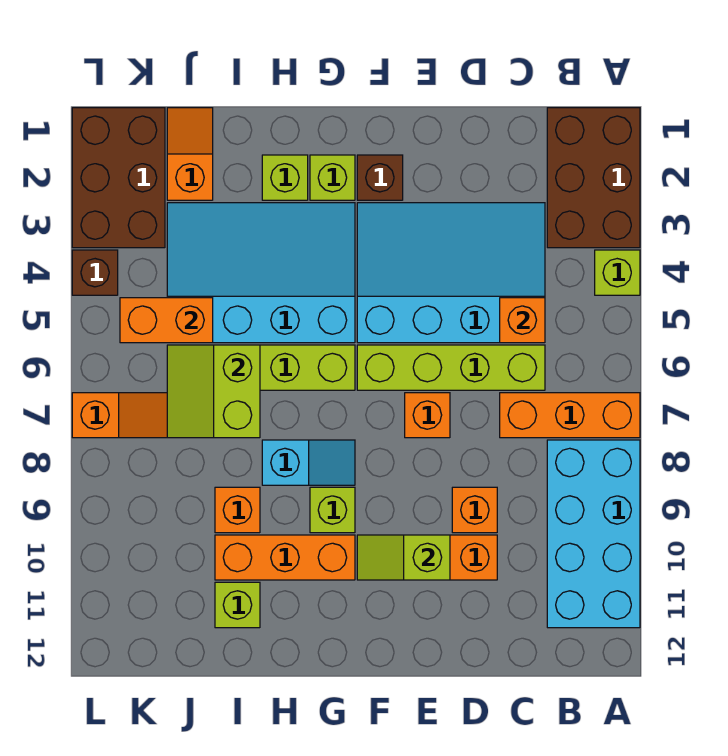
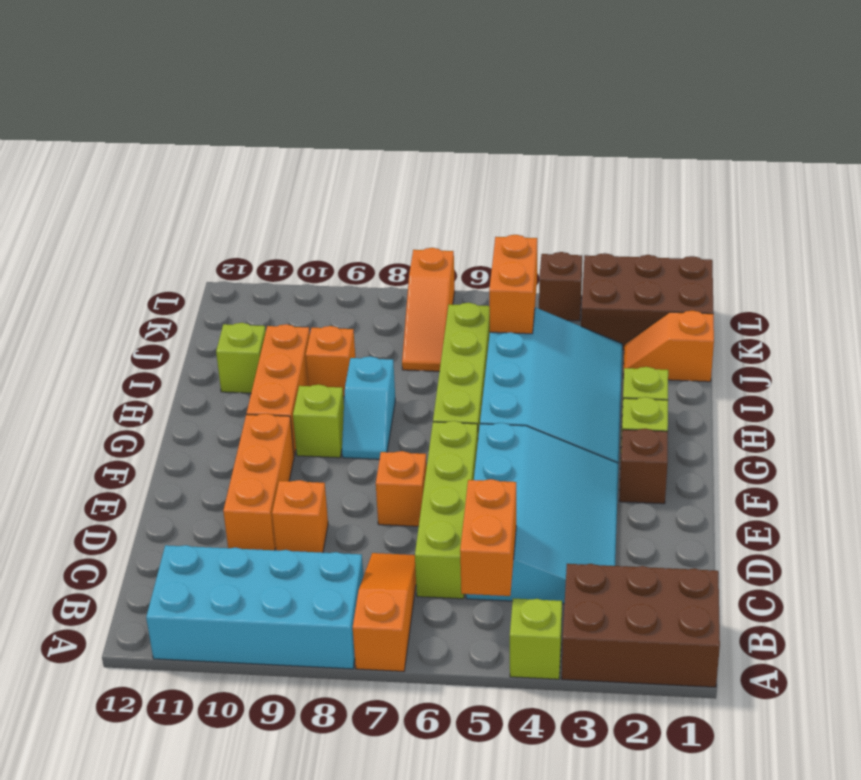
orange 1x3 brick [500,393,640,438] -> orange 1x3 slope [353,553,416,671]
orange 1x1 brick [500,298,545,343] -> orange 1x2 brick [460,479,516,596]
lime 1x2 slope [357,535,450,580] -> none
lime 2x2 slope [167,345,260,438] -> none
orange 1x2 slope [167,108,213,200] -> orange 1x2 slope turned to [623,311,714,382]

